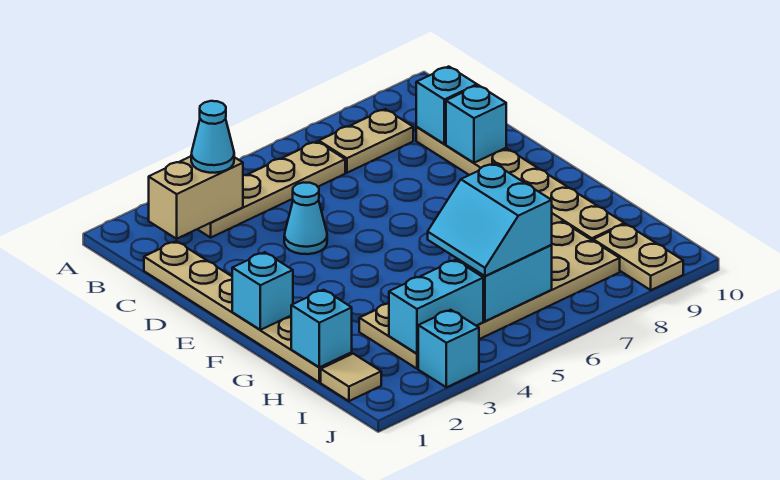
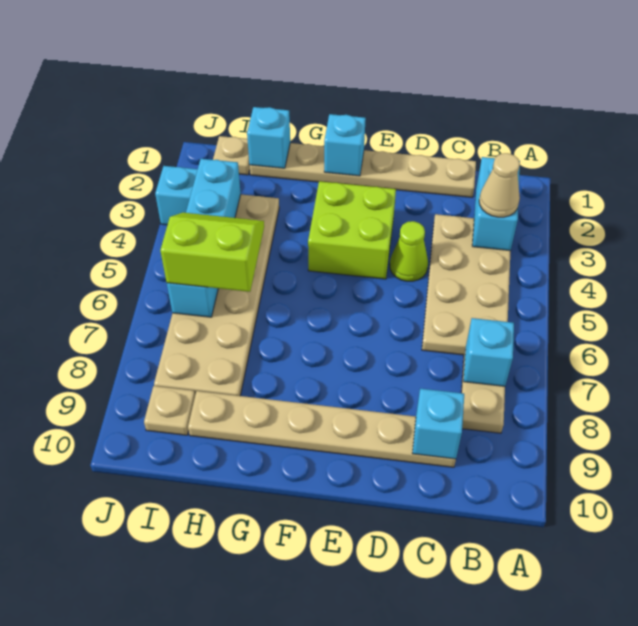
tan 1x2 brick [149,156,243,239] -> cyan 1x2 brick [472,157,520,251]
tan 1x4 plate [198,142,345,238] -> tan 2x4 plate [422,214,510,355]
cyan 1x1 cone [191,101,234,173] -> tan 1x1 cone [479,153,520,217]
cyan 1x1 cone [284,182,327,254] -> lime 1x1 cone [390,221,428,281]
cyan 1x1 brick [446,85,506,163] -> cyan 1x1 brick moved to [463,318,514,386]
none -> lime 2x2 brick [308,181,396,279]
cyan 2x2 slope [428,164,552,276] -> lime 2x2 slope [160,213,264,292]
tan 1x1 tile [321,354,381,401] -> tan 1x1 plate [213,136,250,175]
tan 1x2 plate [593,224,683,290] -> tan 1x1 plate [144,386,195,435]

